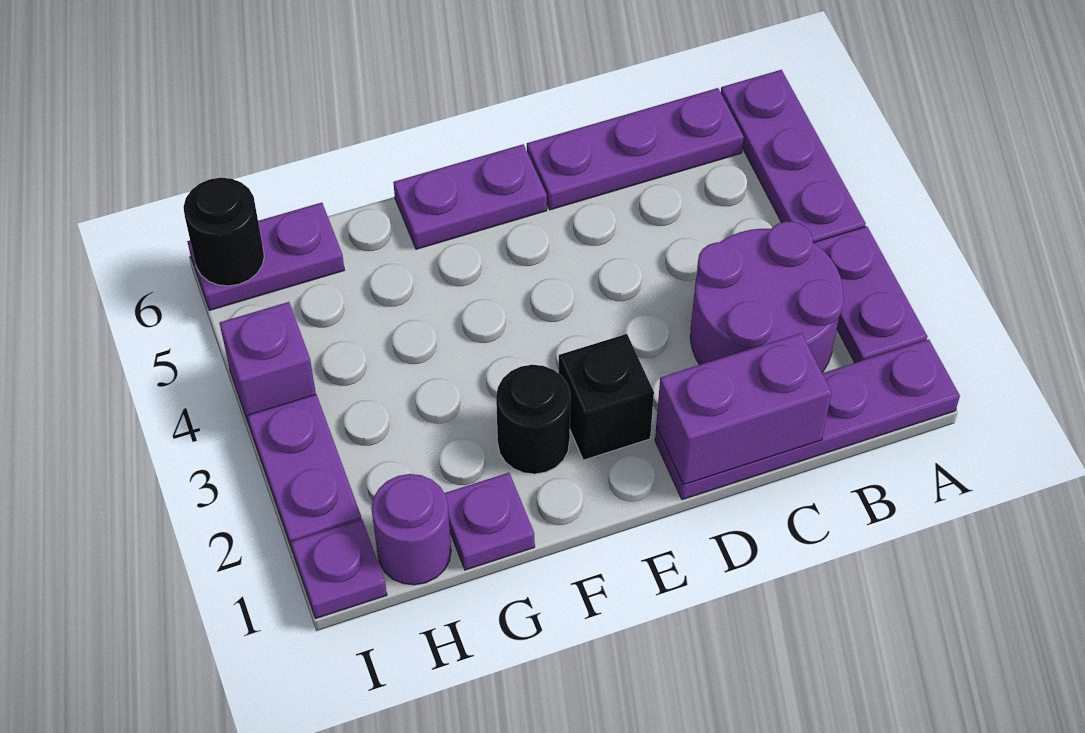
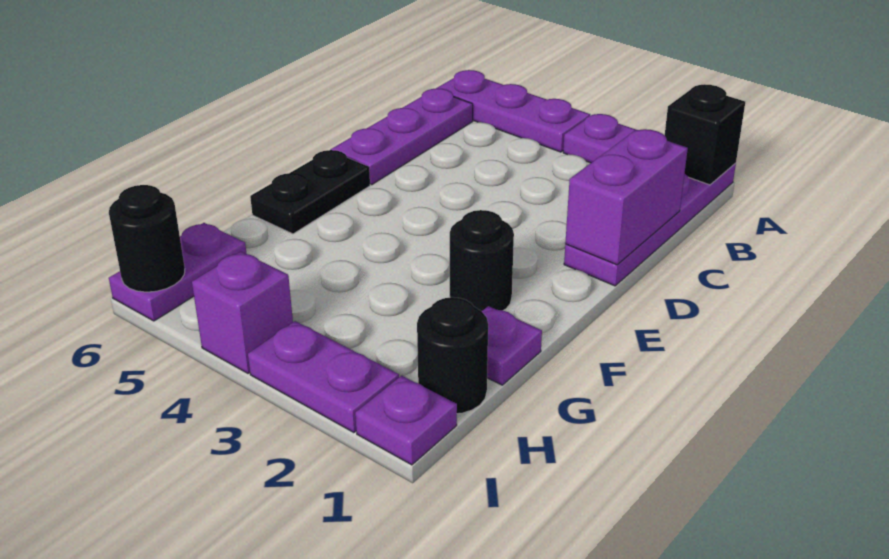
purple 2x2 round brick [690,222,844,372] -> none
black 1x1 brick [559,334,654,460] -> black 1x1 brick moved to [665,84,745,185]
purple 1x2 plate [393,144,547,249] -> black 1x2 plate [250,150,370,234]
purple 1x1 round brick [371,474,451,585] -> black 1x1 round brick [417,297,488,414]

